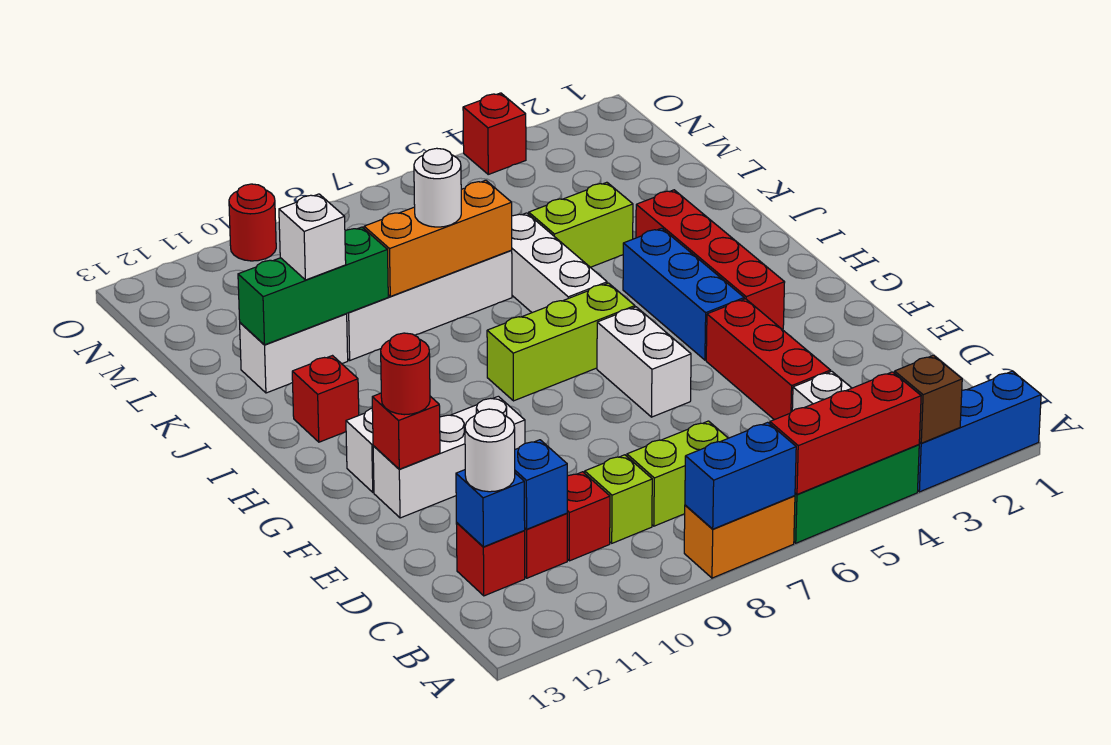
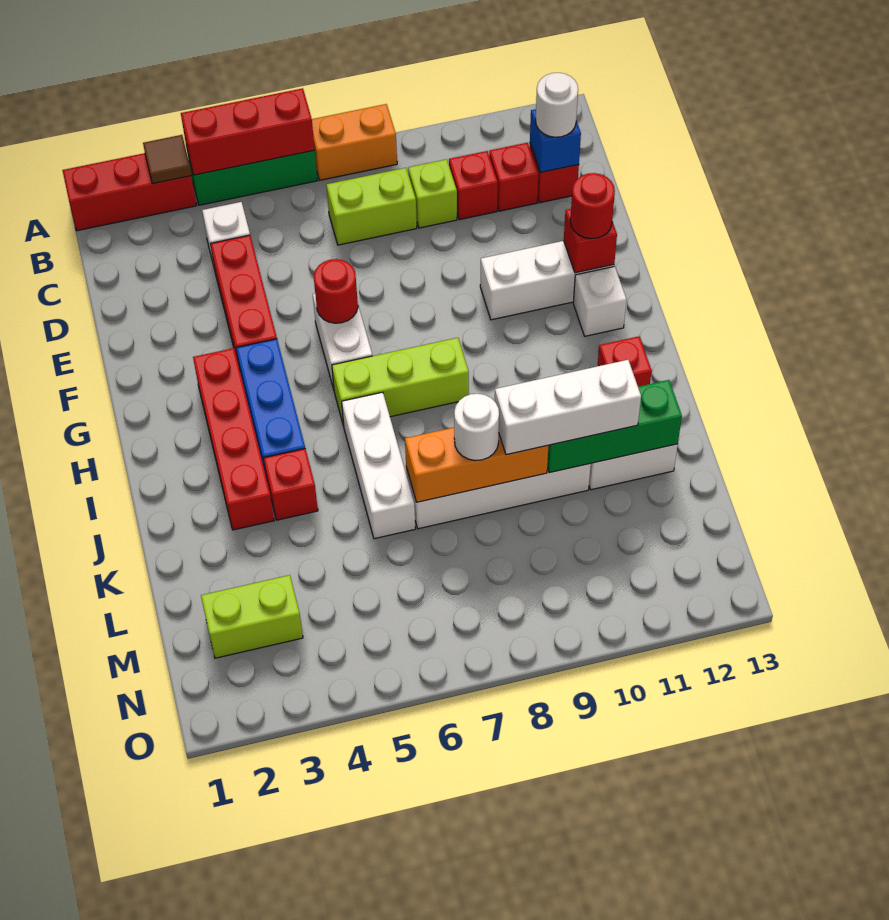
blue 1x3 brick [918,371,1041,492] -> red 1x3 brick [62,153,197,231]
brown 1x1 brick [894,355,962,443] -> brown 1x1 tile [143,135,191,184]
blue 1x2 brick [685,422,796,529] -> none
blue 1x1 brick [515,440,567,529] -> none
lime 1x2 brick [529,182,633,267] -> lime 1x2 brick moved to [201,575,303,658]
white 1x1 brick [279,194,346,280] -> white 1x3 brick [495,360,641,455]
red 1x1 brick [463,93,526,174] -> red 1x1 brick moved to [263,449,318,520]
red 1x1 round brick [229,184,276,261] -> red 1x1 round brick moved to [314,259,358,323]

